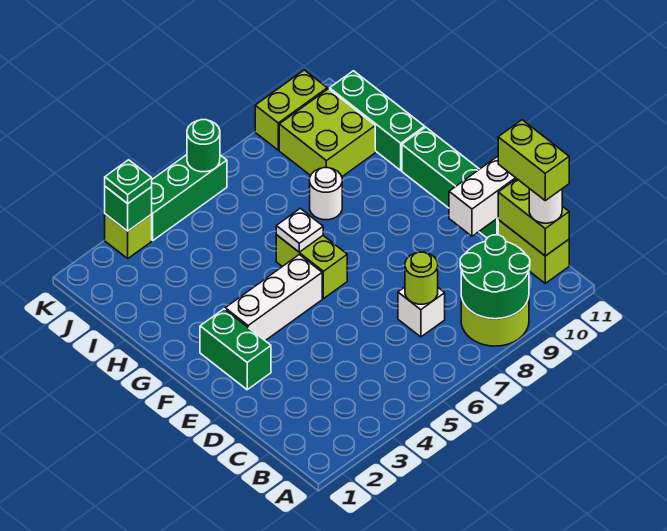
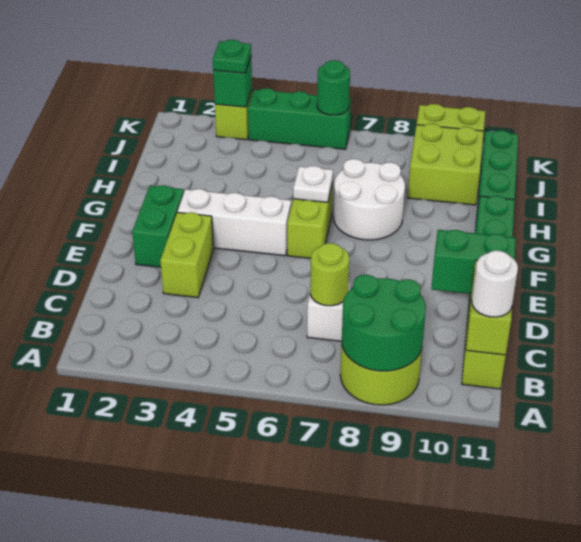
lime 1x2 brick [498,120,569,201] -> lime 1x2 brick moved to [160,212,213,298]
white 1x2 brick [449,156,517,236] -> green 1x2 brick [431,230,516,294]
white 1x1 round brick [310,168,342,220] -> white 2x2 round brick [333,159,405,240]

